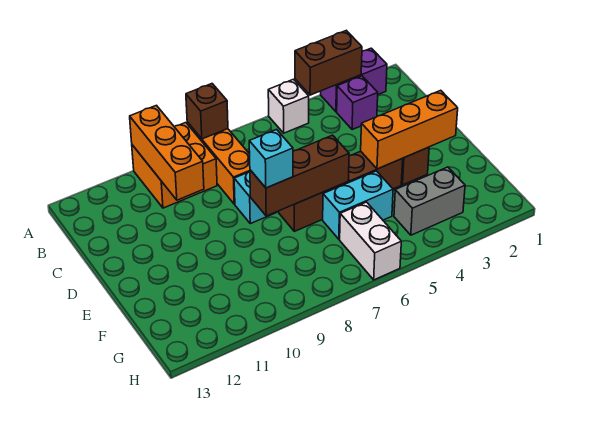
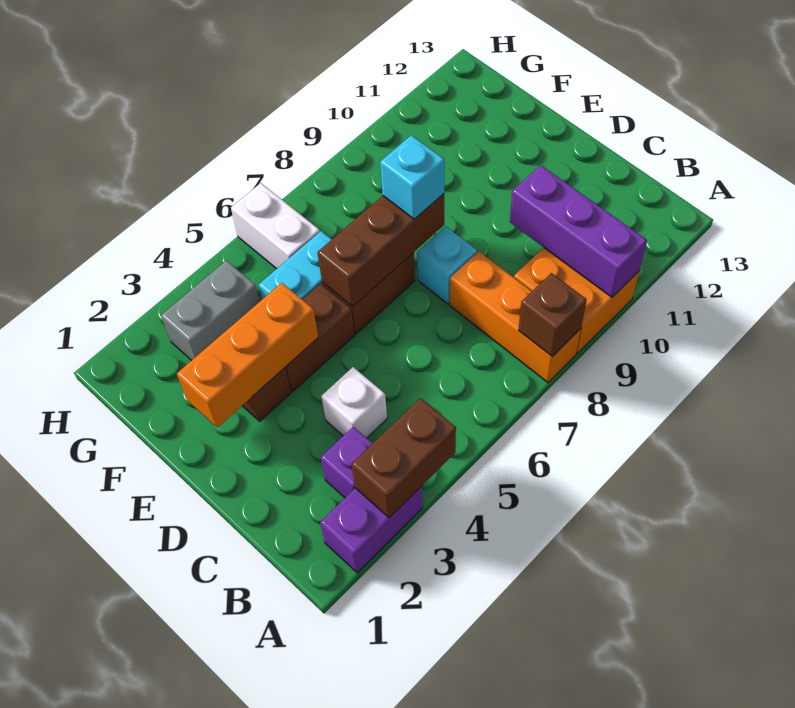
white 1x1 brick [268,79,309,133] -> white 1x1 brick moved to [321,367,387,438]
orange 1x3 brick [130,105,204,200] -> purple 1x3 brick [510,165,647,297]

